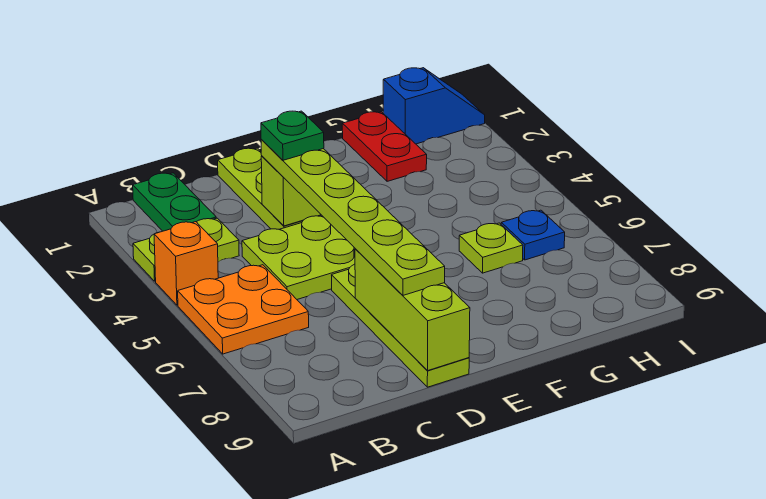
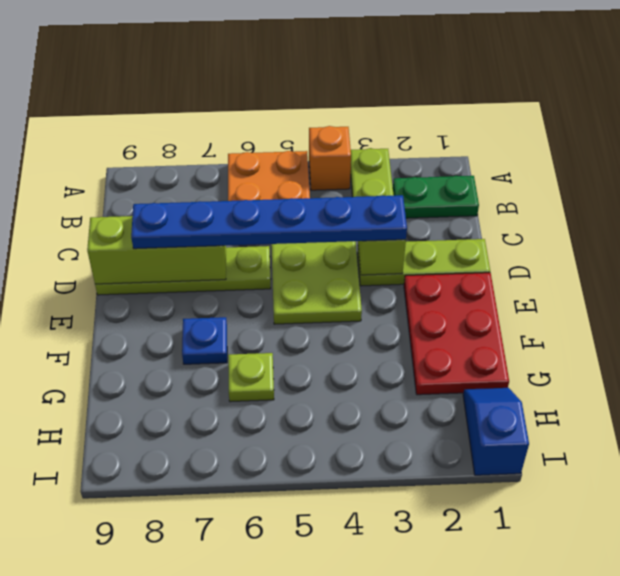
lime 1x6 plate [261,140,445,295] -> blue 1x6 plate [131,195,407,249]
green 1x1 plate [261,111,324,160] -> none
red 1x2 plate [342,112,427,181] -> red 2x3 plate [404,273,509,395]
blue 1x2 slope [383,68,485,144] -> blue 1x2 slope turned to [463,388,529,475]
blue 1x1 plate [501,210,565,260] -> blue 1x1 plate moved to [182,317,227,364]

